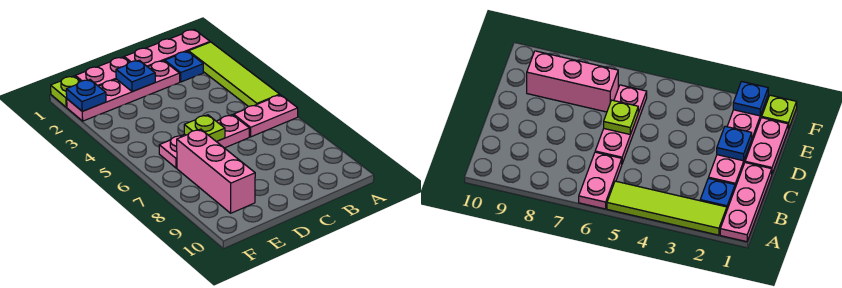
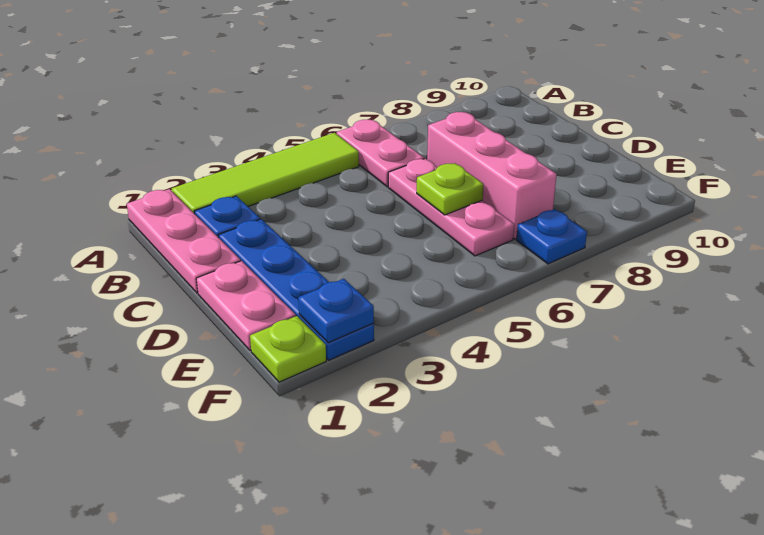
pink 1x4 plate [67,61,180,121] -> blue 1x4 plate [218,219,374,360]
blue 1x1 plate [116,60,155,92] -> blue 1x1 plate moved to [517,209,587,264]
pink 1x3 brick [177,129,255,213] -> pink 1x3 brick turned to [427,112,556,239]

